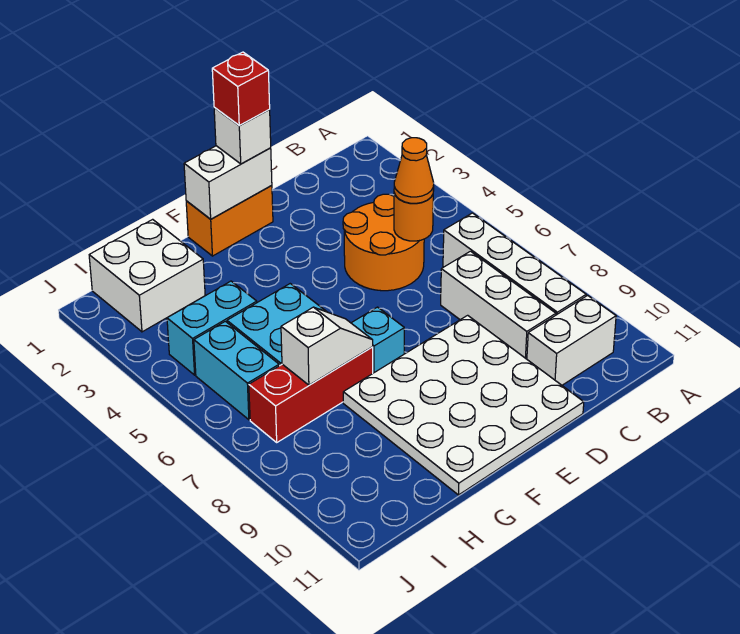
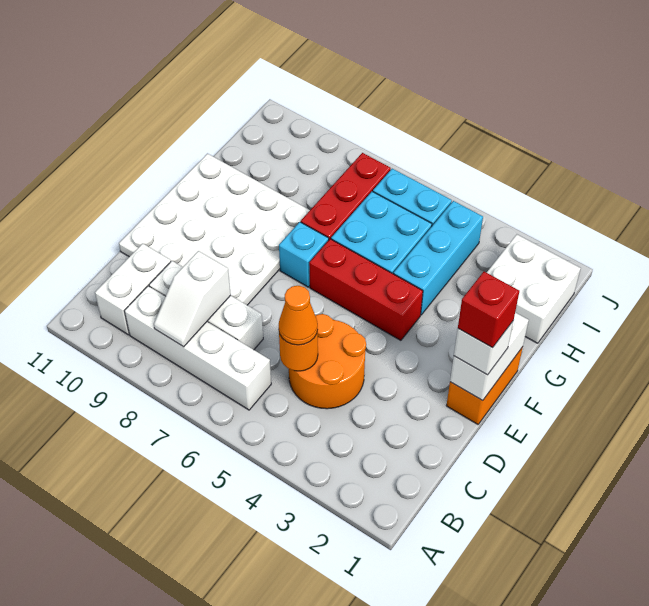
none -> red 1x3 brick [309,239,423,340]
white 1x2 slope [281,307,373,385] -> white 1x2 slope moved to [154,251,231,347]
cyan 1x2 brick [167,281,257,375] -> cyan 1x3 brick [393,201,483,315]

